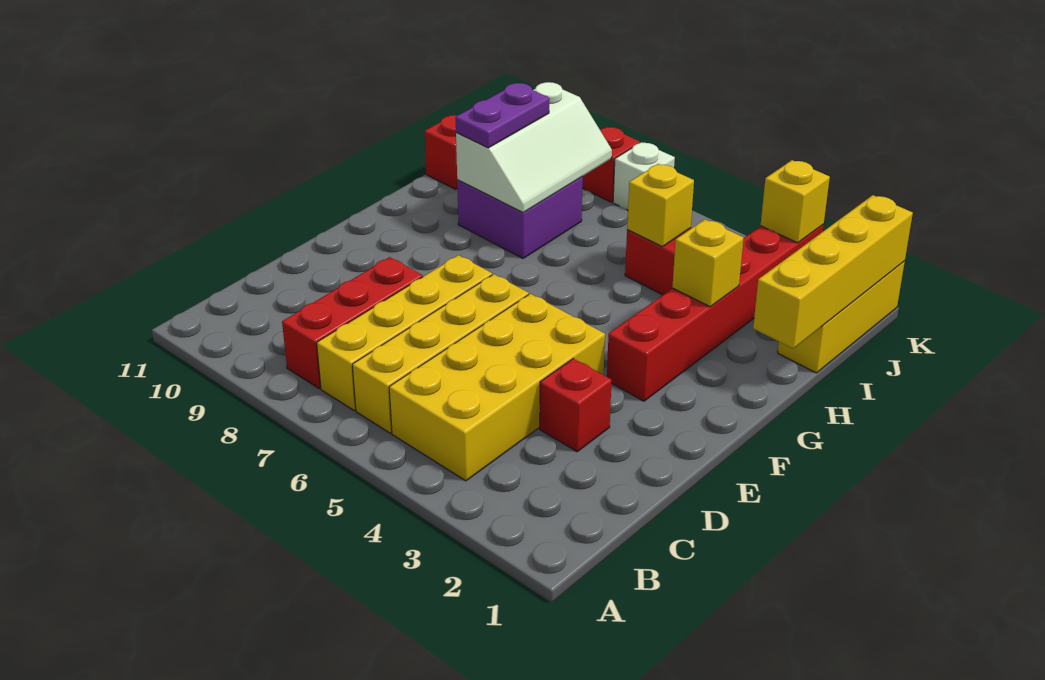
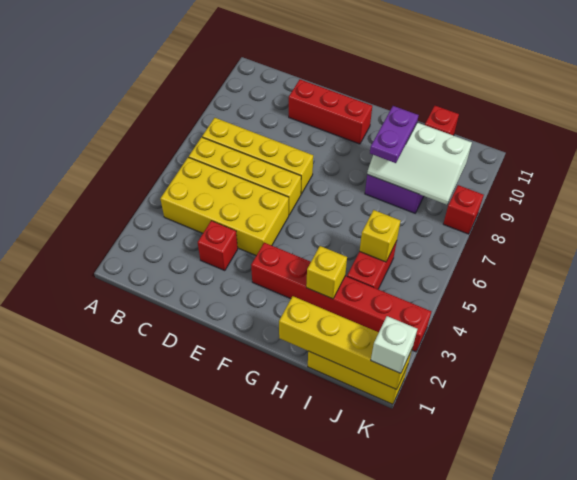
red 1x3 brick [282,257,423,388] -> red 1x3 brick moved to [289,79,372,144]
purple 1x2 plate [456,83,549,148] -> purple 1x2 plate turned to [370,106,419,163]
yellow 1x1 brick [761,160,830,243] -> none
white 1x1 brick [613,142,675,210] -> white 1x1 brick moved to [371,316,417,373]

